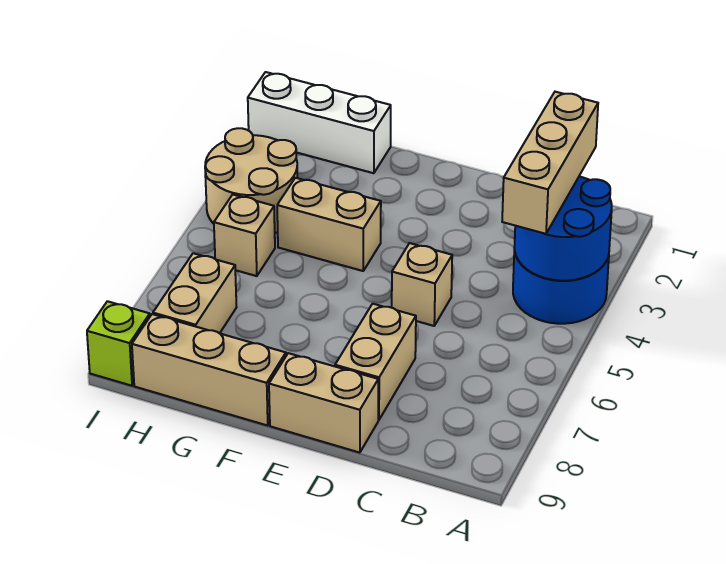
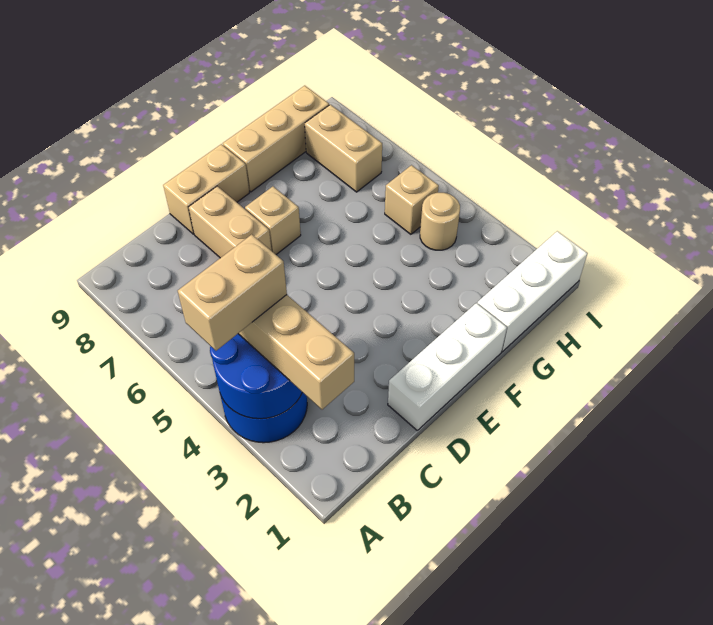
none -> white 1x3 brick [388,303,507,430]
tan 1x1 brick [392,243,452,326] -> tan 1x1 brick moved to [245,186,301,254]
tan 1x2 brick [277,178,381,271] -> tan 1x2 brick moved to [178,234,287,351]
tan 2x2 round brick [205,128,297,233] -> tan 1x1 round brick [420,193,460,250]
lime 1x1 brick [87,301,150,386] -> none

